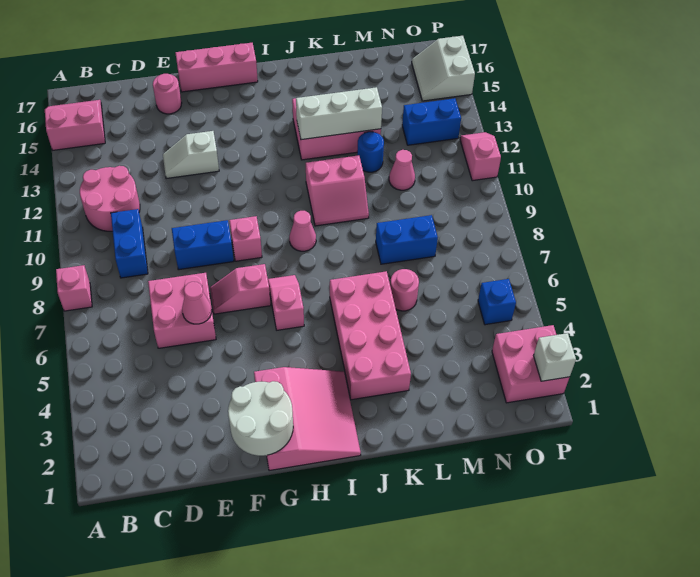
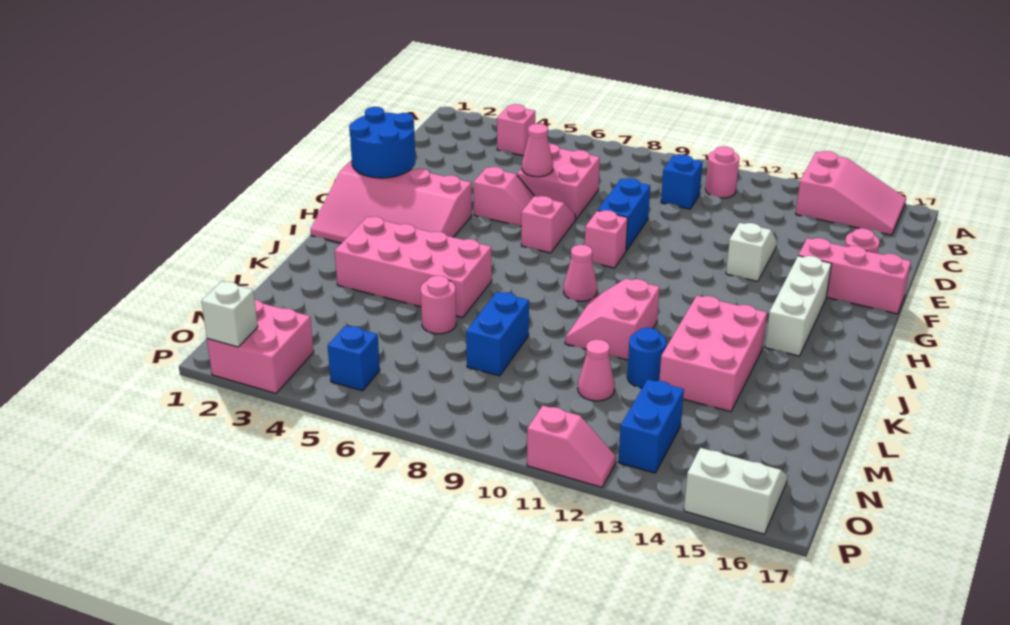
pink 1x1 brick [56,265,92,311] -> pink 1x1 brick moved to [497,104,535,156]
pink 2x2 slope [45,100,105,150] -> pink 2x3 slope [796,151,906,235]
pink 2x2 round brick [80,166,140,231] -> pink 1x1 round brick [706,146,739,198]
blue 1x2 brick [111,209,148,278] -> blue 1x1 brick [661,155,702,209]
white 2x2 round brick [228,381,293,456] -> blue 2x2 round brick [349,107,415,178]
pink 1x3 brick [175,43,258,92] -> pink 1x3 brick turned to [798,238,911,314]
pink 3x3 slope [254,367,361,471] -> pink 3x4 slope [310,160,472,243]
pink 1x2 slope [268,275,304,330] -> pink 1x2 slope moved to [473,167,534,226]
white 1x3 brick [296,87,382,140] -> white 1x3 brick moved to [765,256,831,356]

